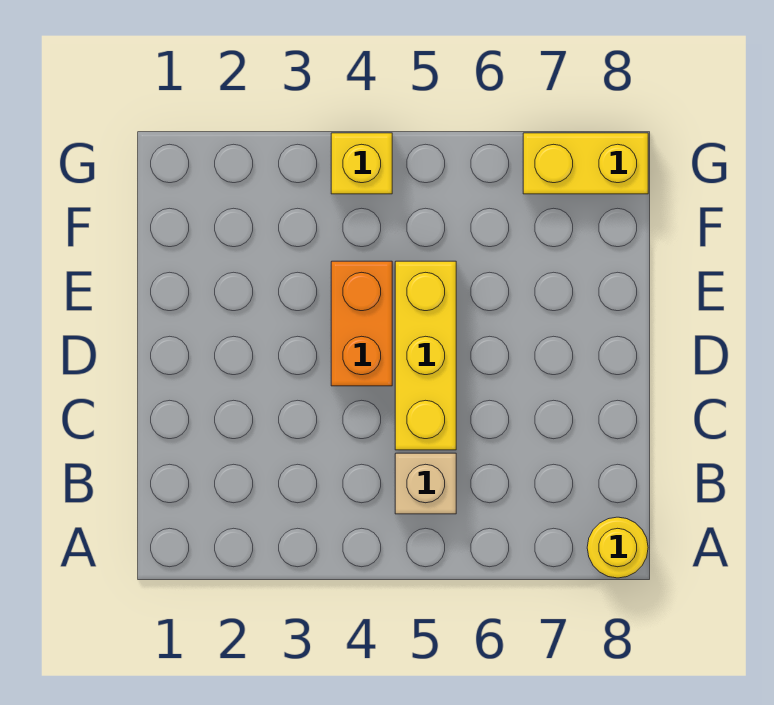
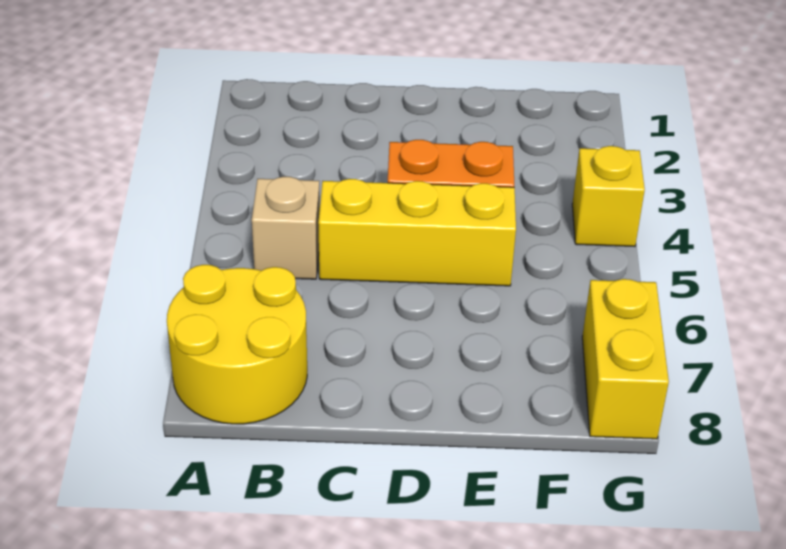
yellow 1x1 round brick [587,517,648,578] -> yellow 2x2 round brick [167,265,307,424]

